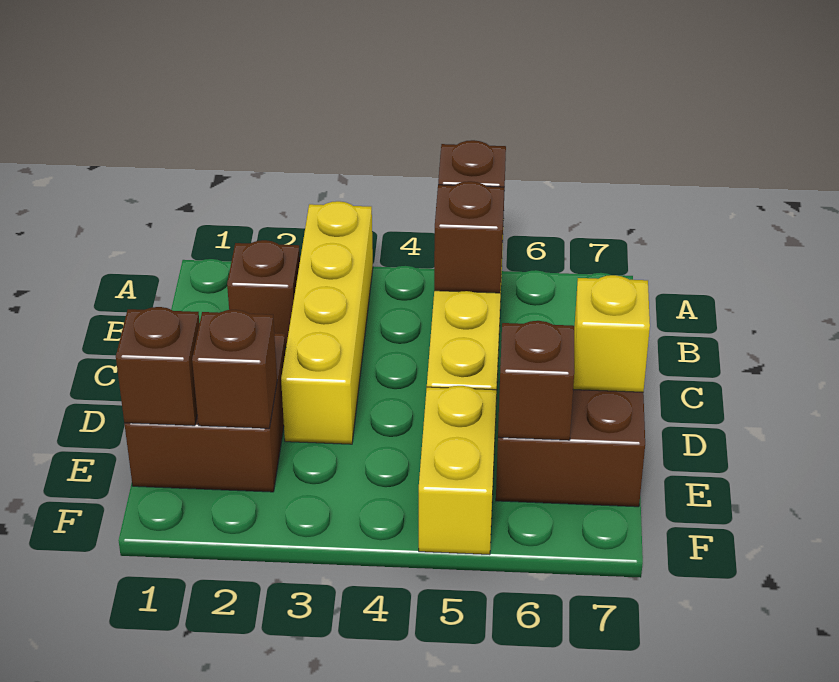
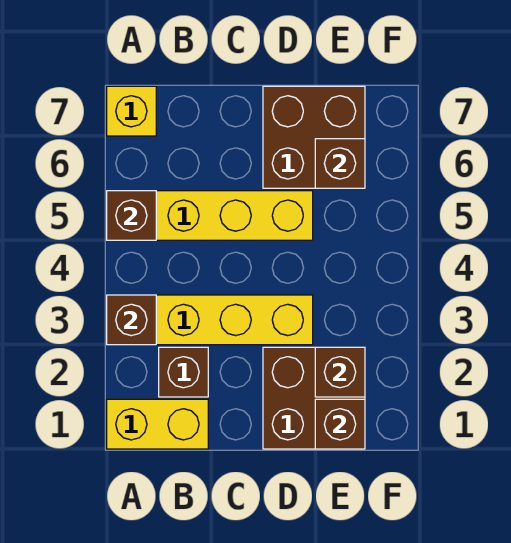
brown 1x1 brick [434,181,504,293] -> brown 1x1 brick moved to [107,295,156,345]
yellow 1x1 brick [573,275,650,392] -> yellow 1x1 brick moved to [107,86,156,136]
yellow 1x2 brick [419,386,496,555] -> yellow 1x2 brick moved to [107,399,208,449]

